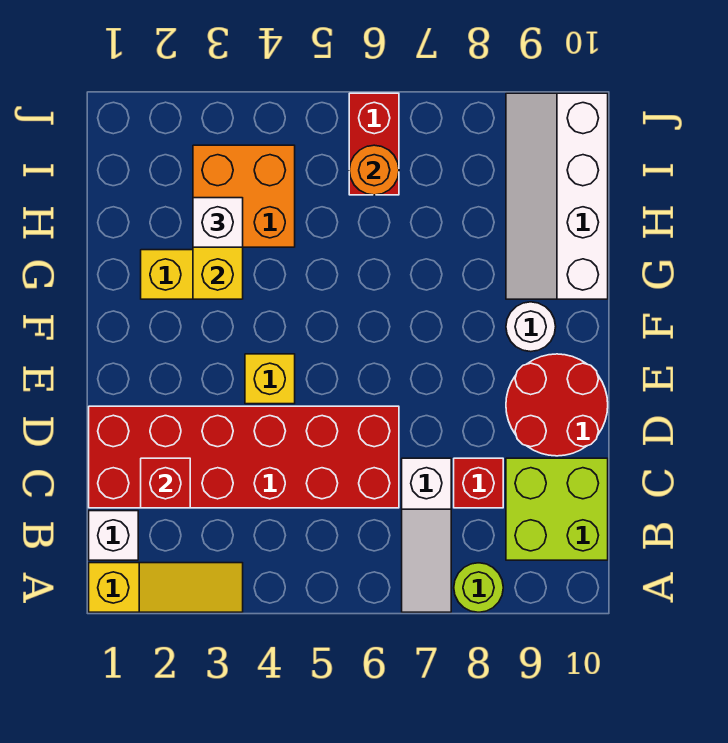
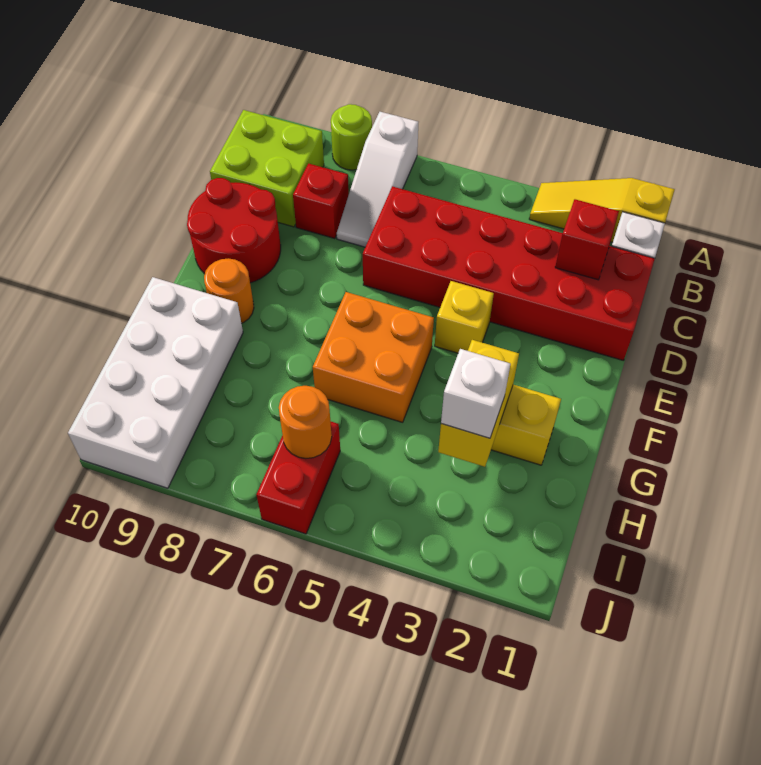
white 1x3 slope [402,458,451,612] -> white 1x3 slope turned to [337,112,418,247]
white 1x1 round brick [506,302,556,352] -> orange 1x1 round brick [204,258,254,323]
white 2x4 slope [506,93,608,299] -> white 2x4 brick [68,277,243,488]
orange 2x2 brick [193,145,295,247] -> orange 2x2 brick moved to [313,292,434,422]

